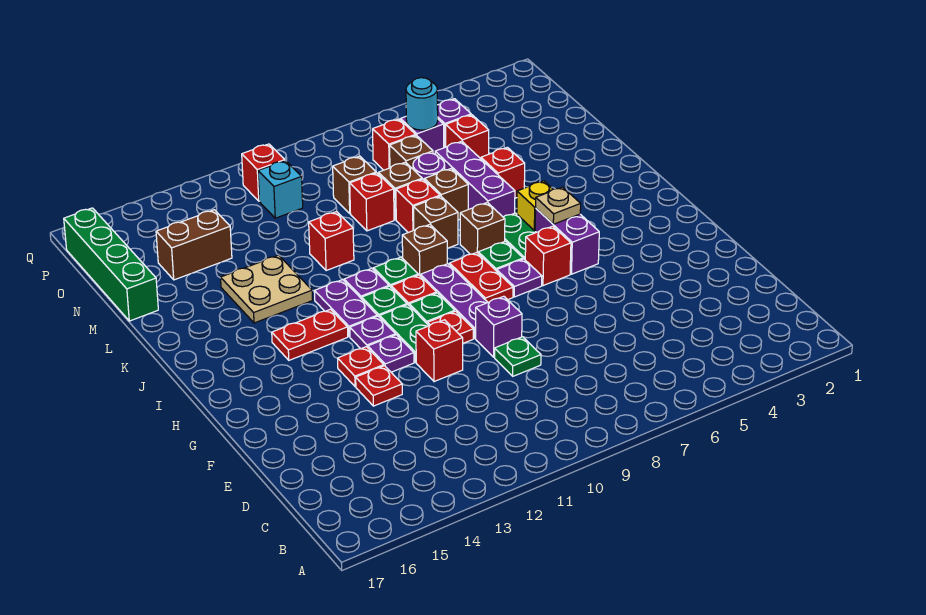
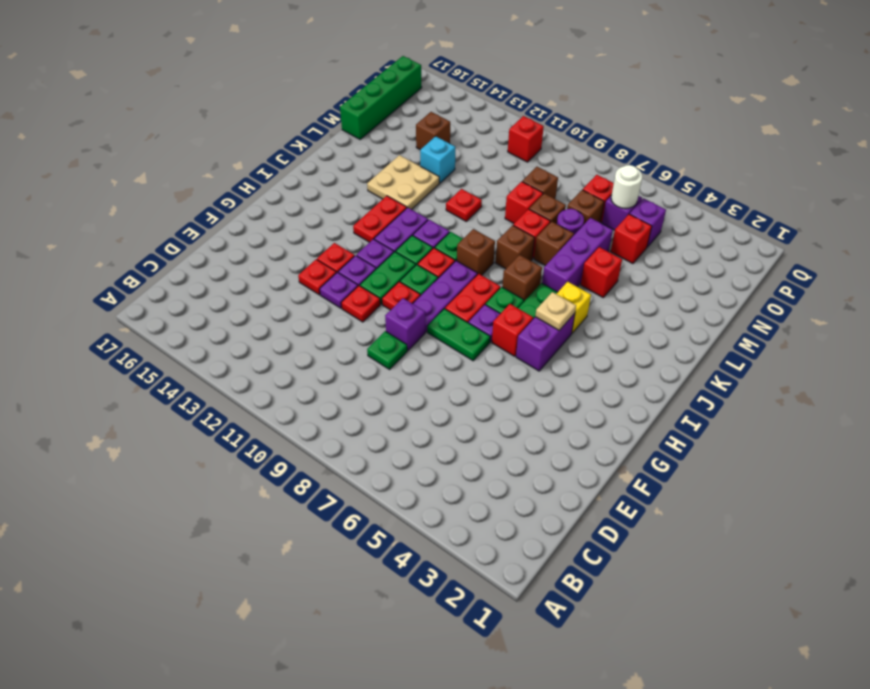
red 1x1 brick [416,320,463,382] -> red 1x1 plate [341,286,380,322]
none -> purple 1x1 plate [320,272,358,308]
none -> green 1x2 plate [427,309,490,361]
red 1x2 plate [272,309,348,360] -> red 1x2 plate turned to [353,196,407,242]
red 1x1 brick [309,211,354,271] -> red 1x1 plate [446,189,482,221]
brown 1x2 brick [156,210,232,280] -> brown 1x1 brick [416,112,450,150]
cyan 1x1 round brick [406,78,438,130] -> white 1x1 round brick [611,165,642,209]
cyan 1x1 brick [258,161,303,218] -> cyan 1x1 brick moved to [420,136,455,183]

